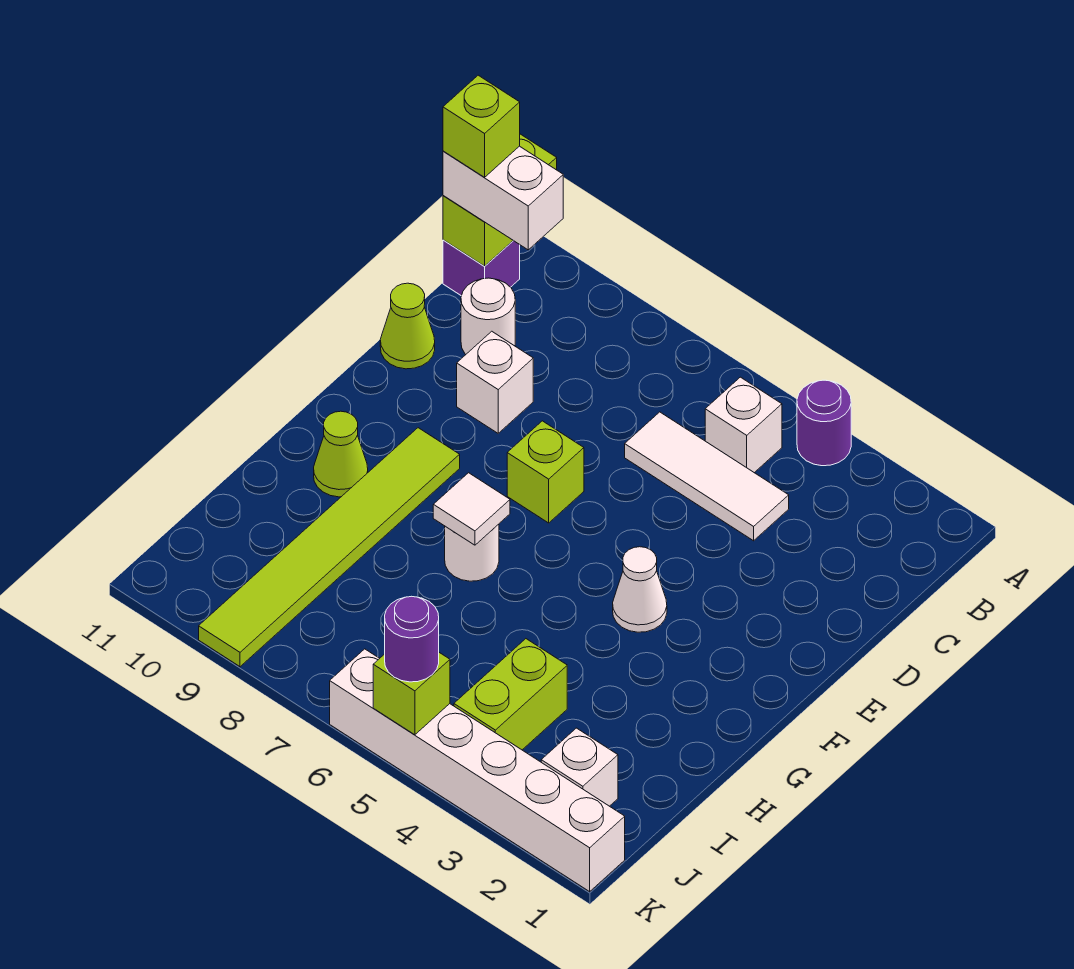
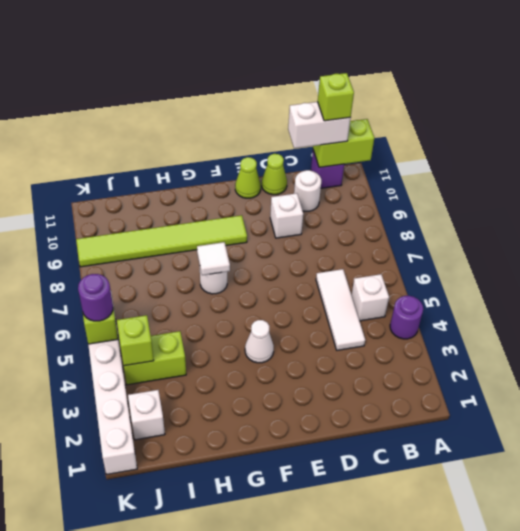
white 1x2 brick [443,146,563,250] -> white 1x2 brick turned to [288,102,351,148]
lime 1x1 brick [507,421,584,523] -> lime 1x1 brick moved to [117,315,154,366]
lime 1x1 cone [314,411,368,497] -> lime 1x1 cone moved to [235,157,261,198]

